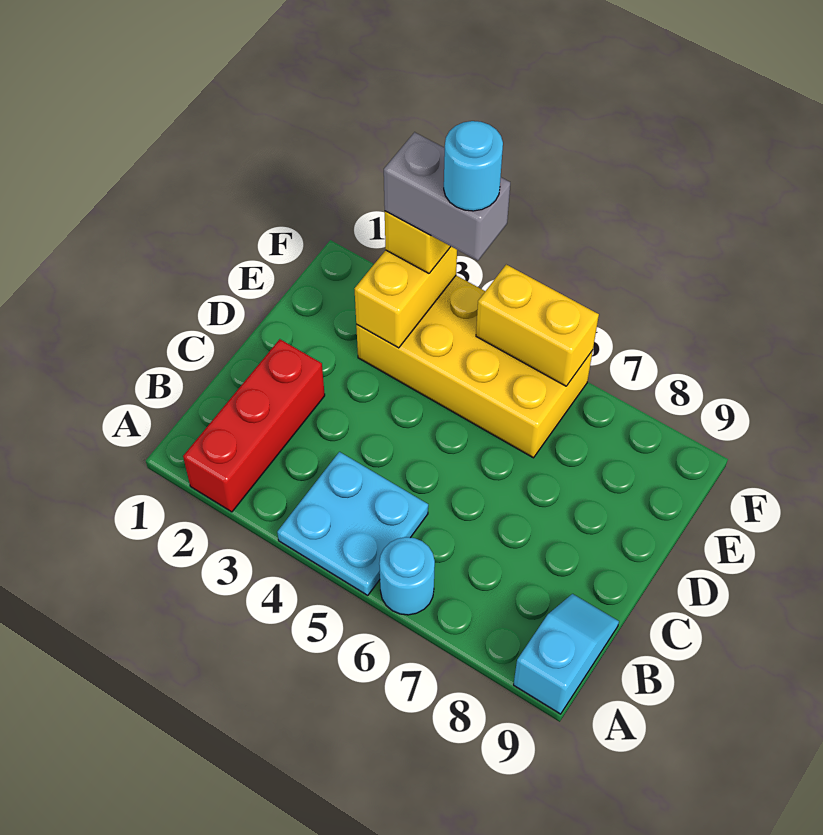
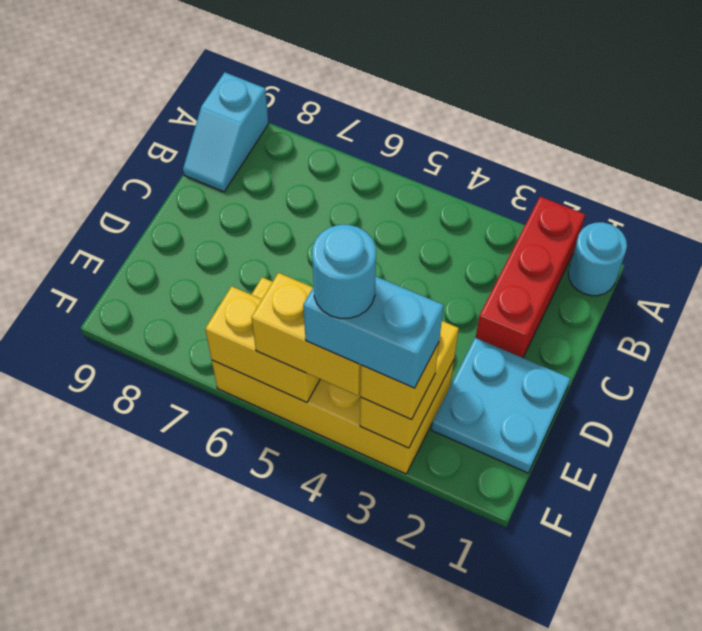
cyan 2x2 plate [277,452,428,595] -> cyan 2x2 plate moved to [431,338,571,473]
cyan 1x1 round brick [379,537,435,615] -> cyan 1x1 round brick moved to [568,222,627,296]
grey 1x2 brick [384,132,510,261] -> cyan 1x2 brick [303,276,444,388]
none -> yellow 1x2 brick [251,273,361,396]

